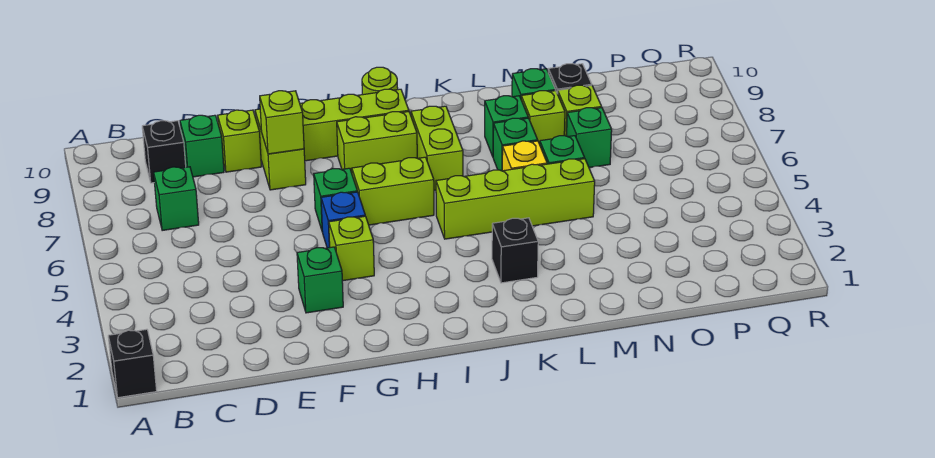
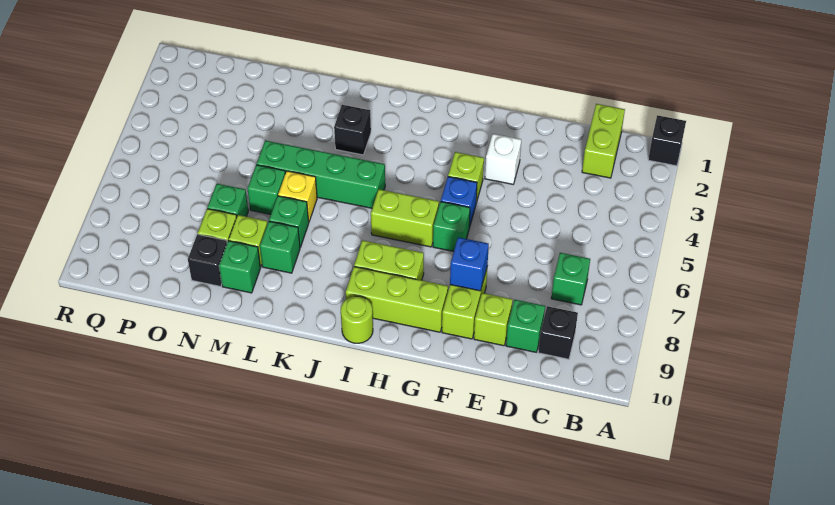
green 1x1 brick [297,247,343,313] -> white 1x1 brick [485,134,521,184]
lime 1x1 brick [260,91,304,154] -> blue 1x1 brick [450,237,489,291]
lime 1x4 brick [436,159,595,239] -> green 1x4 brick [257,141,385,208]
lime 1x2 brick [411,106,463,190] -> lime 1x2 brick moved to [582,104,625,178]

